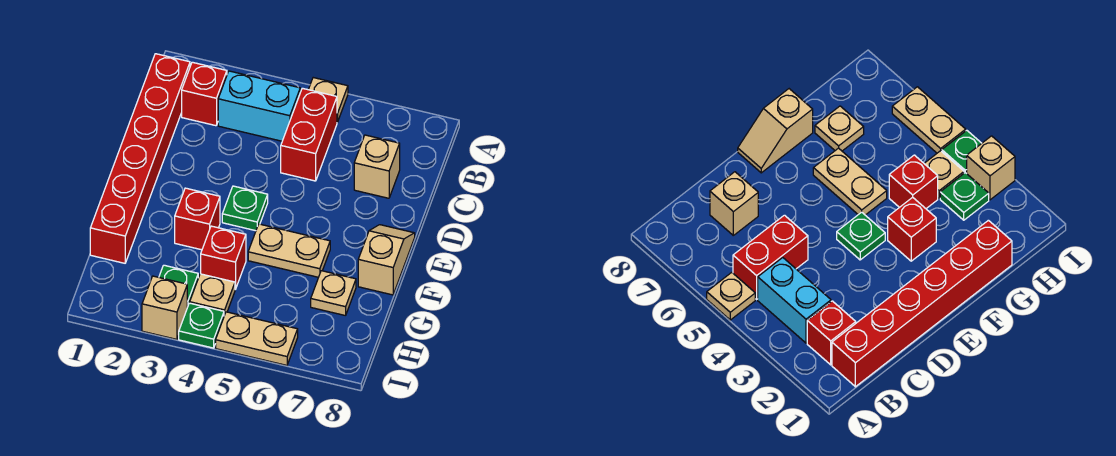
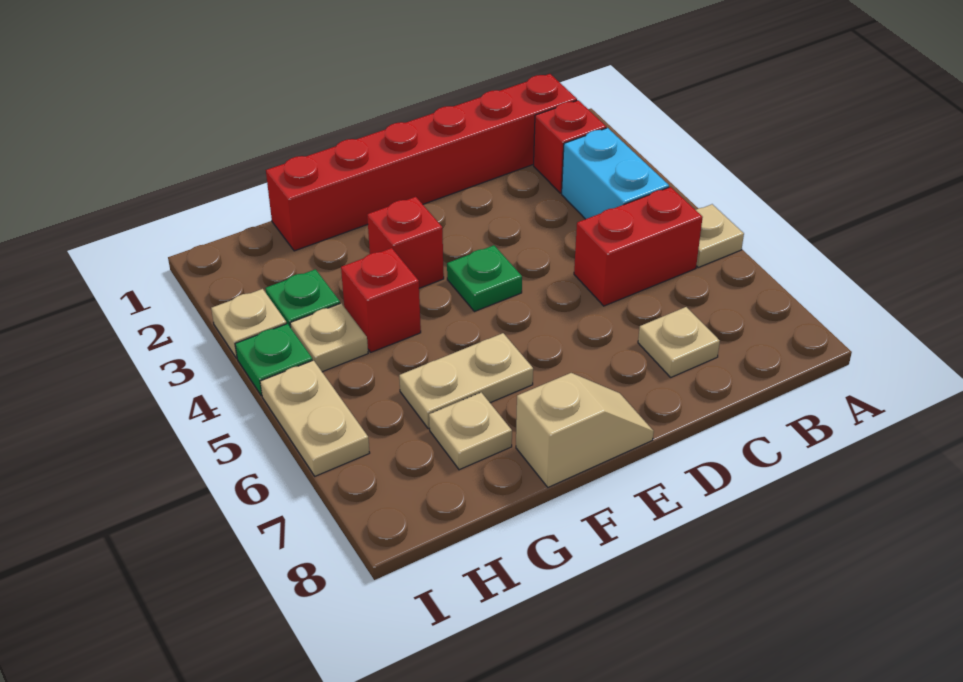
tan 1x1 brick [354,135,400,198] -> tan 1x1 plate [638,307,720,377]
tan 1x2 plate [248,224,330,277] -> tan 1x2 plate turned to [399,333,533,429]
tan 1x1 brick [142,276,187,339] -> tan 1x1 plate [211,289,287,358]

